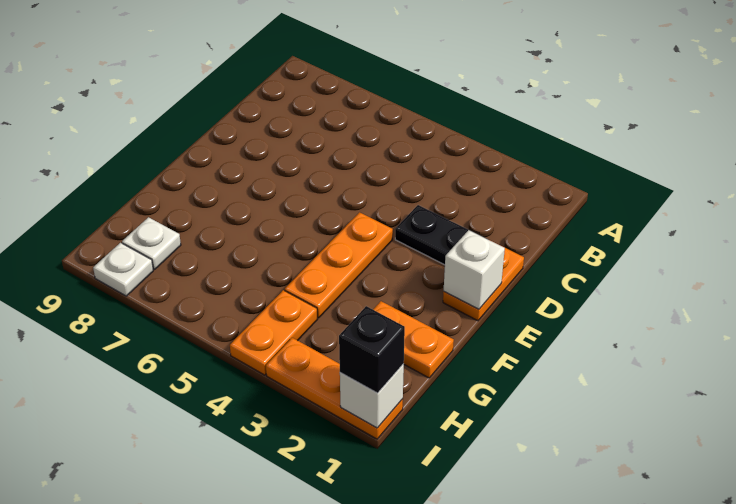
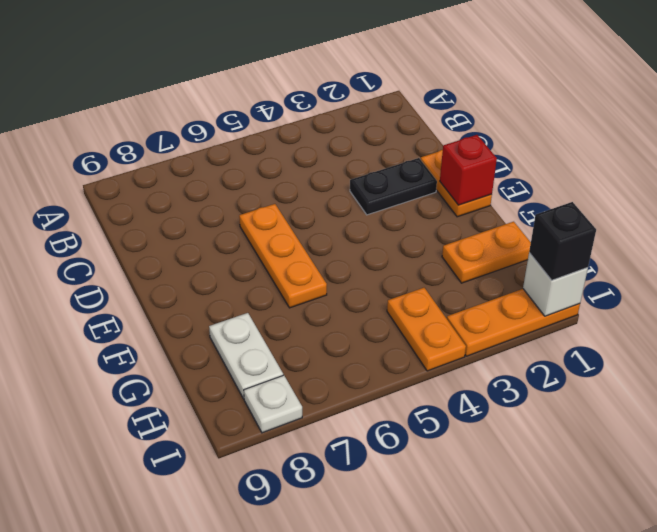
white 1x1 brick [444,230,505,309] -> red 1x1 brick [440,135,497,205]
orange 1x3 plate [285,212,393,318] -> orange 1x3 plate moved to [239,204,327,308]
white 1x1 plate [122,217,181,269] -> white 1x2 plate [209,313,283,399]

